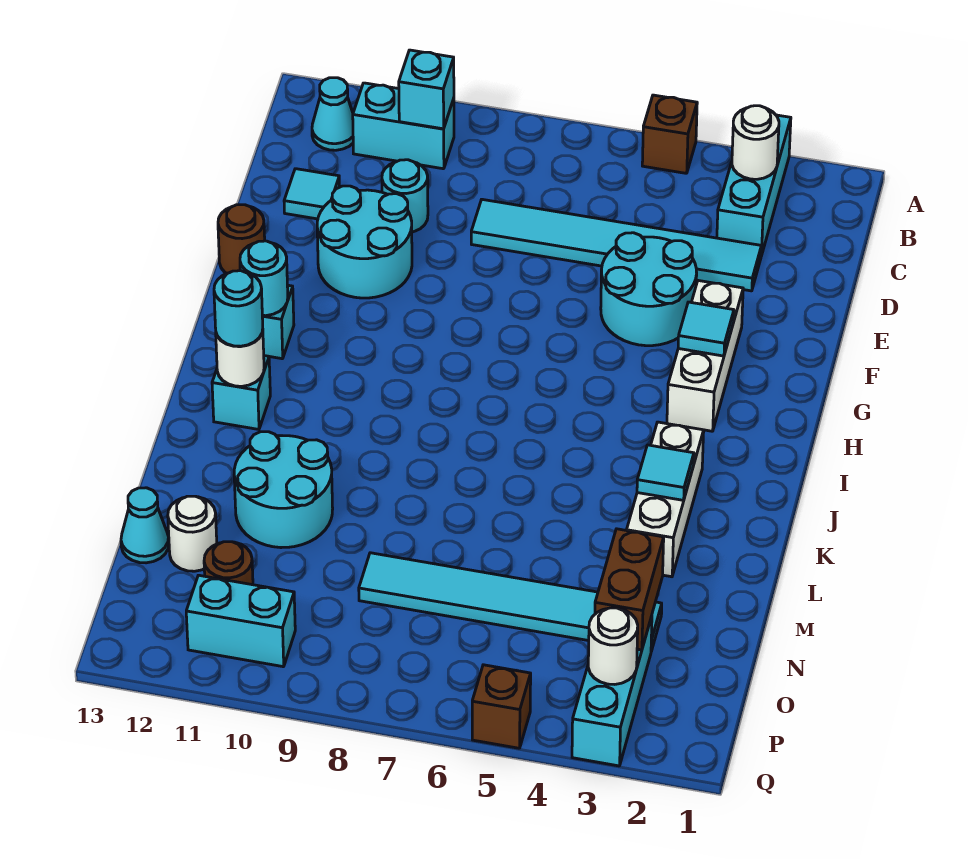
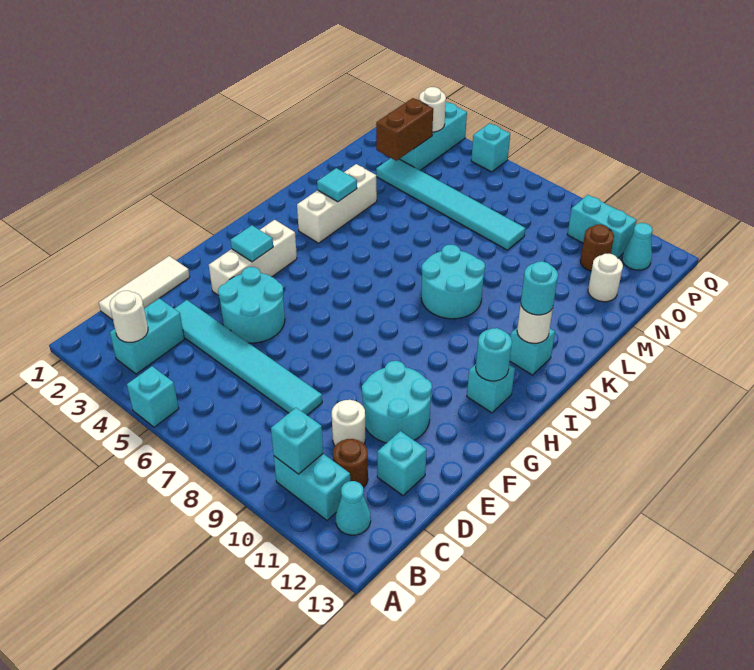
cyan 1x3 brick [717,115,791,256] -> cyan 1x2 brick [110,298,185,374]
brown 1x1 brick [642,95,697,173] -> cyan 1x1 brick [127,366,179,427]
none -> white 1x3 tile [99,256,190,320]
cyan 1x1 round brick [382,160,428,232] -> white 1x1 round brick [332,400,365,446]
cyan 1x1 tile [284,169,340,219] -> cyan 1x1 brick [377,431,427,496]
brown 1x1 round brick [218,205,265,274] -> brown 1x1 round brick moved to [333,439,368,488]
cyan 2x2 round brick [234,432,333,548] -> cyan 2x2 round brick moved to [421,245,485,319]
cyan 1x1 cone [121,488,169,563] -> cyan 1x1 cone moved to [622,223,653,270]
brown 1x1 brick [472,665,531,748] -> cyan 1x1 brick [471,123,510,172]

